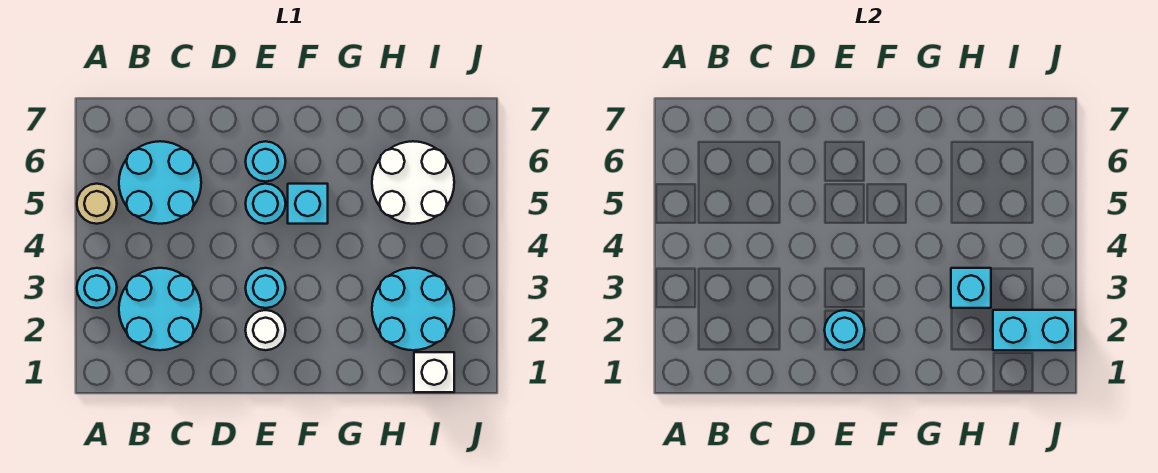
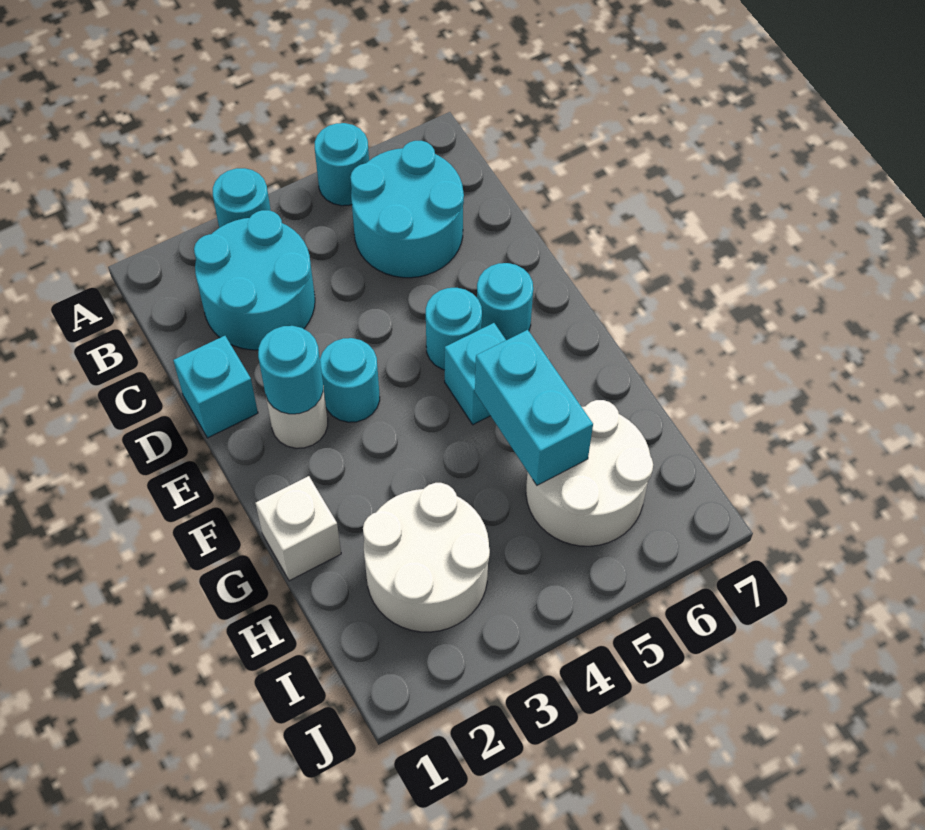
tan 1x1 round brick [77,184,117,224] -> cyan 1x1 round brick [315,123,369,206]
cyan 2x2 round brick [372,268,454,350] -> white 2x2 round brick [363,483,490,632]
cyan 1x1 brick [951,268,991,308] -> cyan 1x1 brick moved to [173,336,258,438]
white 1x1 brick [414,352,454,392] -> white 1x1 brick moved to [256,476,341,581]
cyan 1x2 brick [993,310,1075,350] -> cyan 1x2 brick moved to [475,330,593,485]

